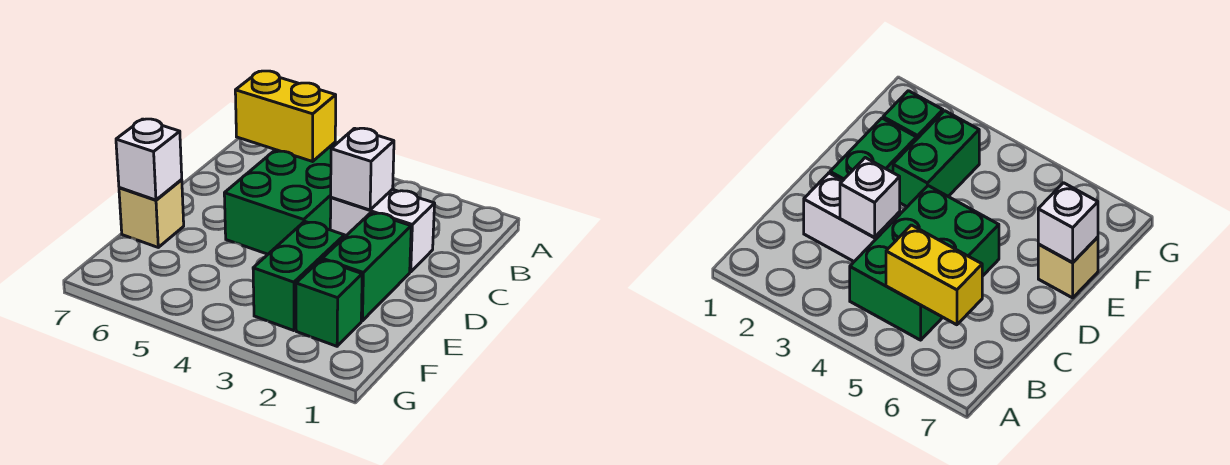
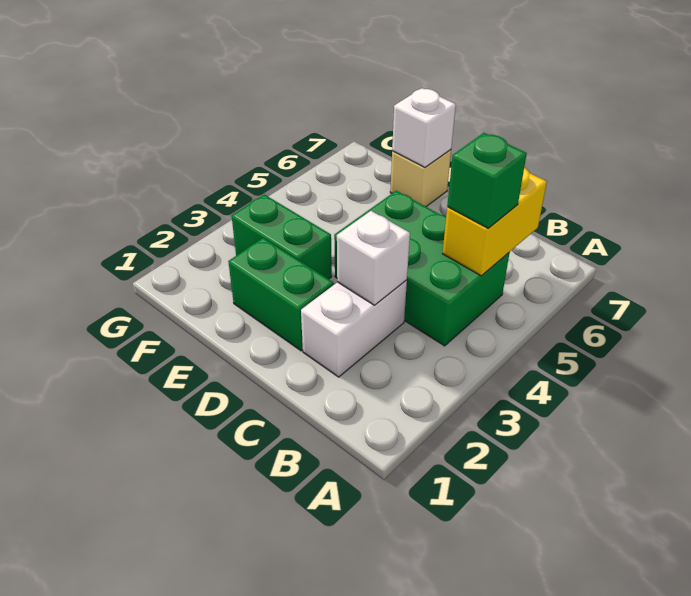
green 1x1 brick [296,260,362,346] -> green 1x1 brick moved to [447,133,527,228]

